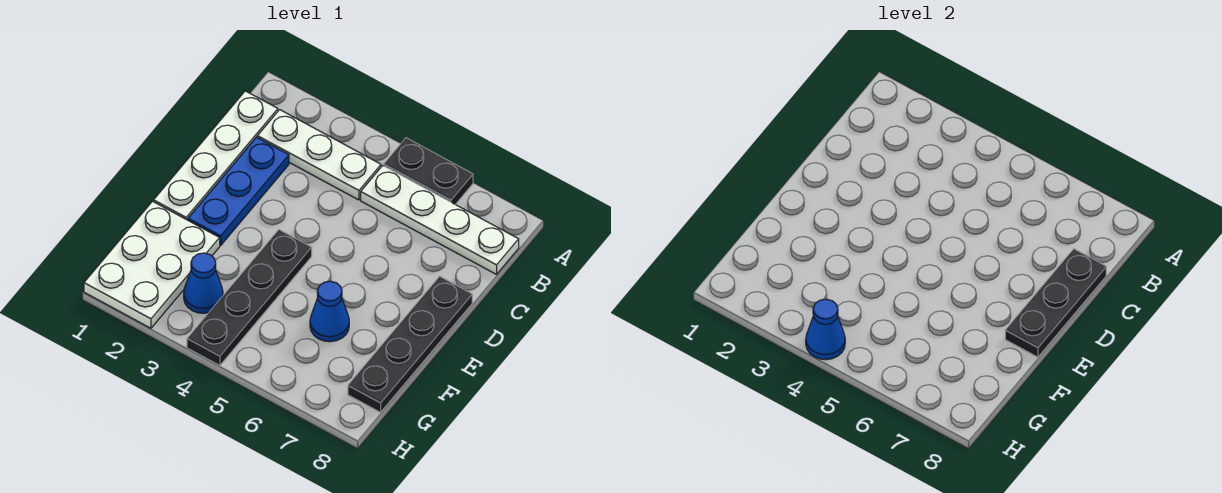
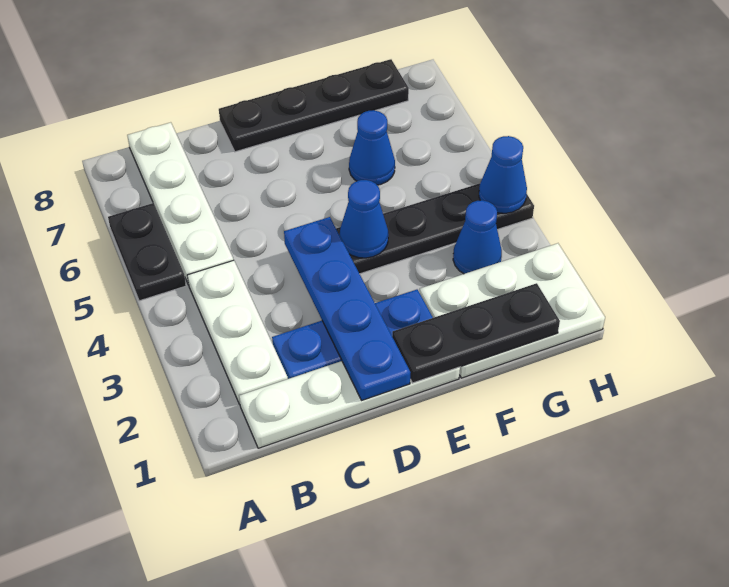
black 1x3 plate [1005,249,1106,357] -> black 1x3 plate moved to [392,283,560,383]
none -> blue 1x4 plate [284,217,411,400]
none -> blue 1x1 cone [340,180,388,258]

